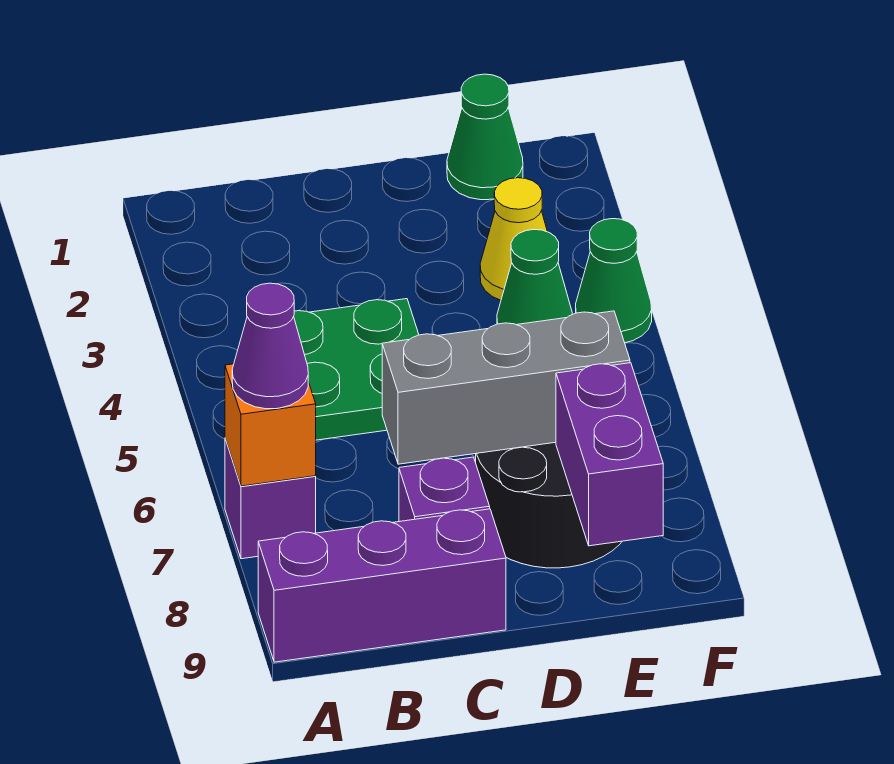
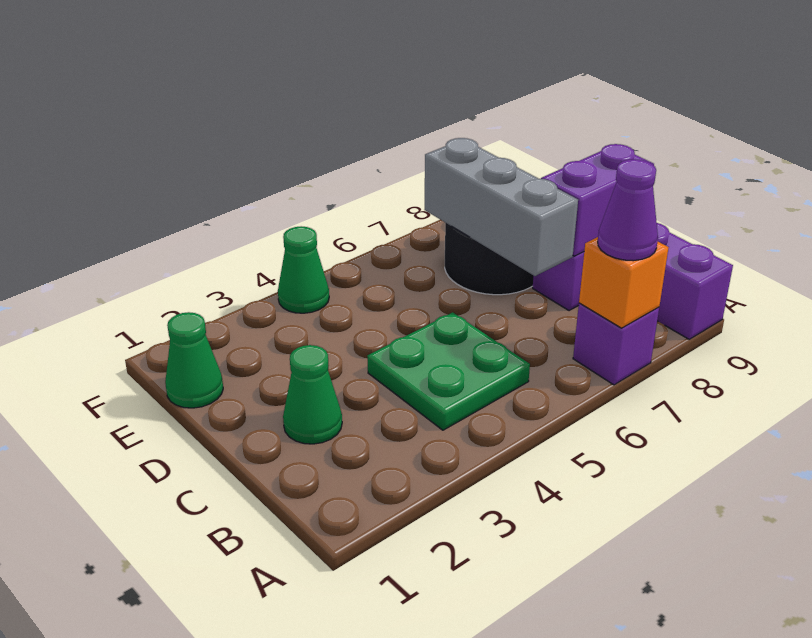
yellow 1x1 cone [480,178,547,300] -> none
green 1x1 cone [497,229,572,325] -> green 1x1 cone moved to [283,345,342,444]
purple 1x2 brick [556,363,663,546] -> purple 1x2 brick moved to [541,144,654,256]

